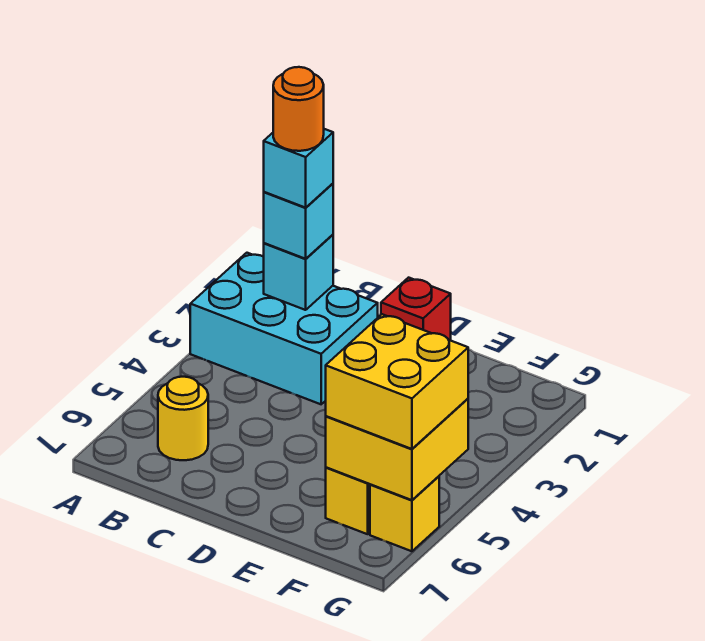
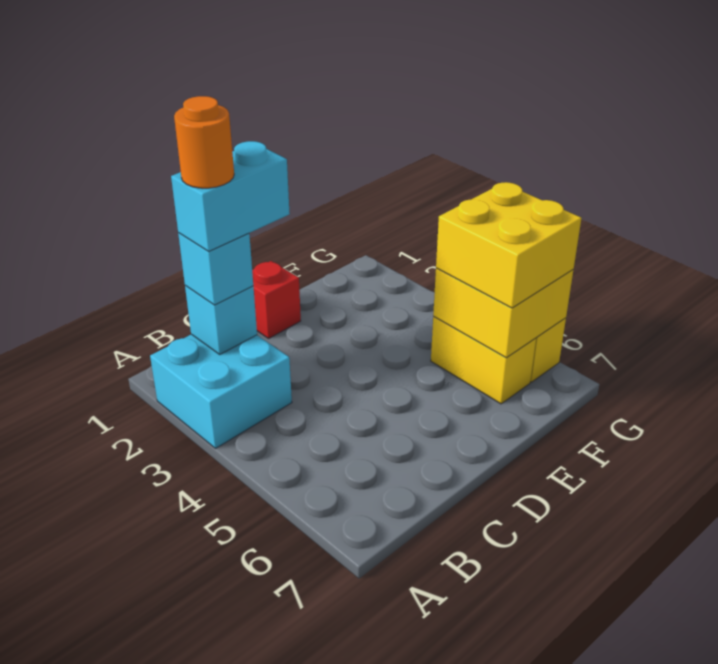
cyan 2x3 brick [190,253,378,404] -> cyan 2x2 brick [150,334,292,448]
cyan 1x1 brick [264,129,333,208] -> cyan 1x2 brick [171,141,290,252]
yellow 1x1 round brick [158,377,208,460] -> none

